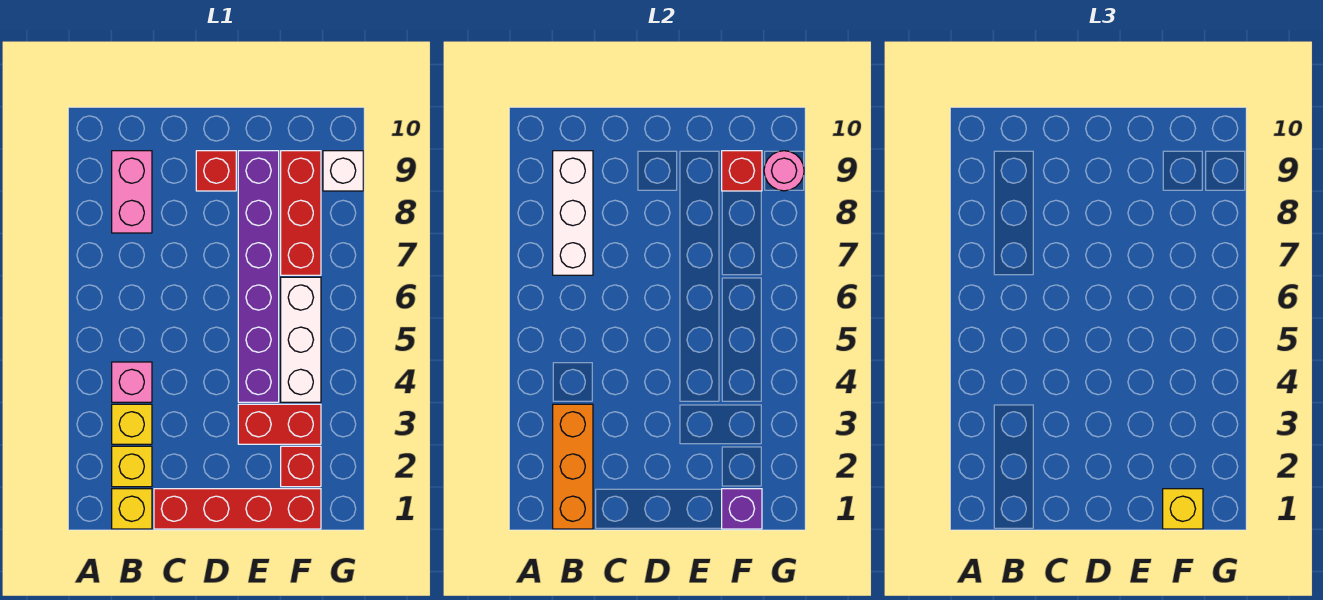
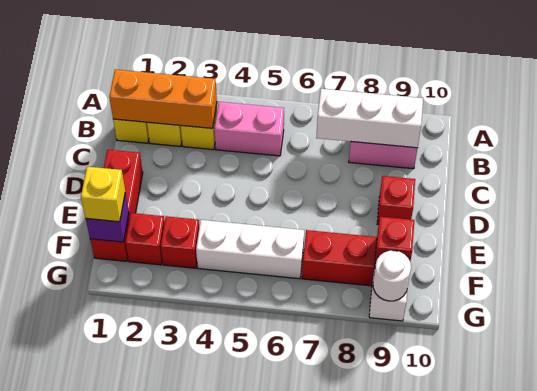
pink 1x1 brick [112,362,152,402] -> pink 1x2 brick [214,102,284,156]
red 1x4 brick [154,489,321,529] -> red 1x3 brick [90,150,143,261]
red 1x2 brick [238,404,321,444] -> red 1x1 brick [161,216,199,268]
purple 1x6 brick [238,151,279,402] -> none
pink 1x1 round brick [764,151,804,191] -> white 1x1 round brick [373,251,411,301]

